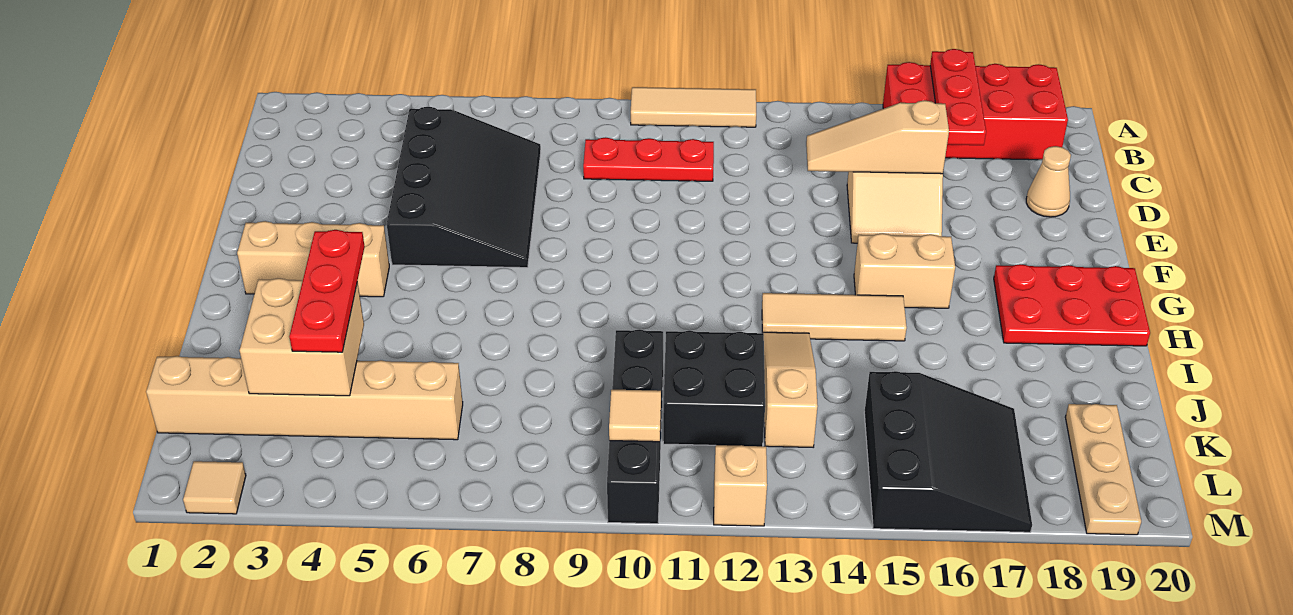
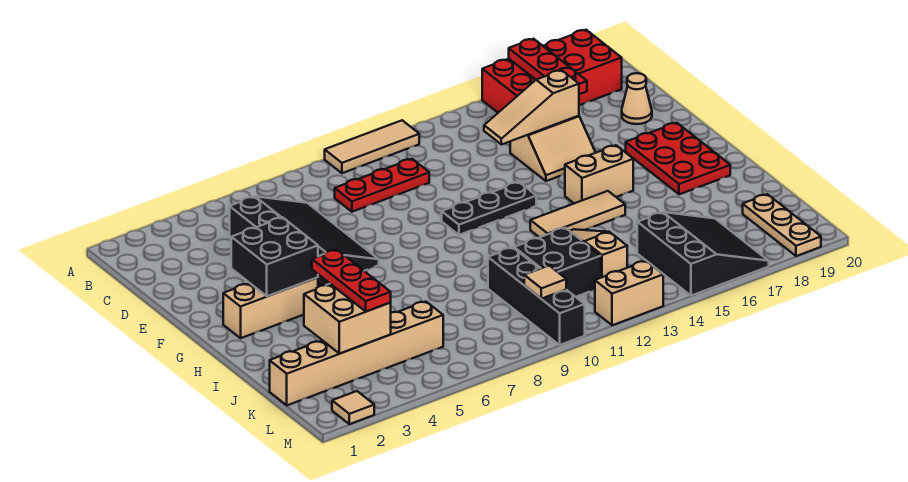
none -> black 2x2 brick [231,217,318,296]
none -> black 1x3 plate [442,182,536,235]
red 2x3 plate [994,264,1150,346] -> red 2x3 plate turned to [626,123,730,194]
tan 1x1 brick [714,445,767,526] -> tan 1x2 brick [595,261,663,325]

